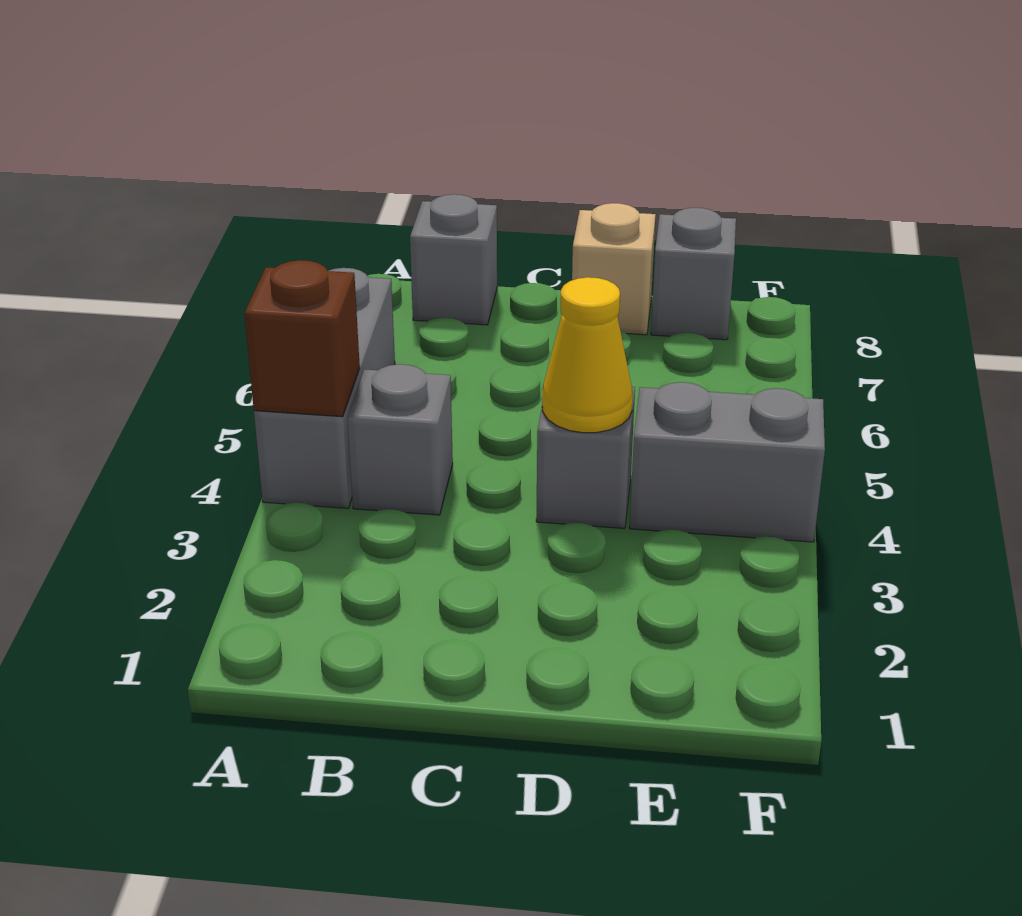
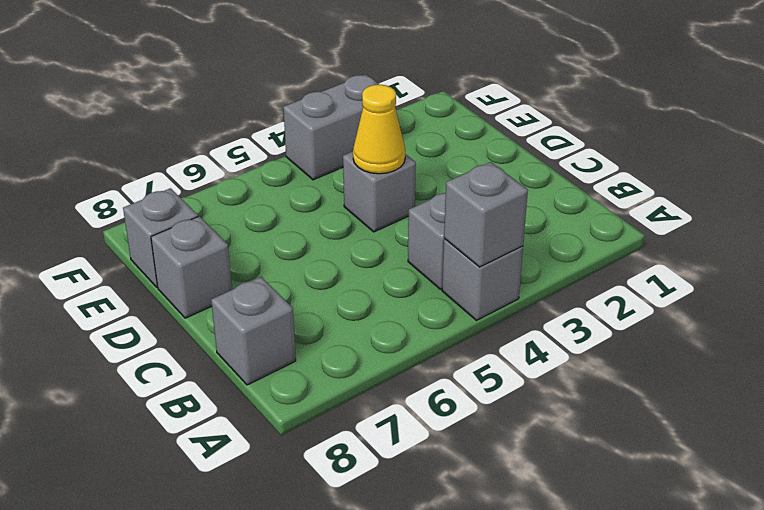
grey 1x3 brick [254,268,395,508] -> grey 1x1 brick [442,238,523,320]
brown 1x1 brick [244,260,360,417] -> grey 1x1 brick [444,162,528,267]
tan 1x1 brick [572,203,656,335] -> grey 1x1 brick [151,216,232,318]
grey 1x2 brick [630,382,825,542] -> grey 1x2 brick turned to [283,74,379,180]

